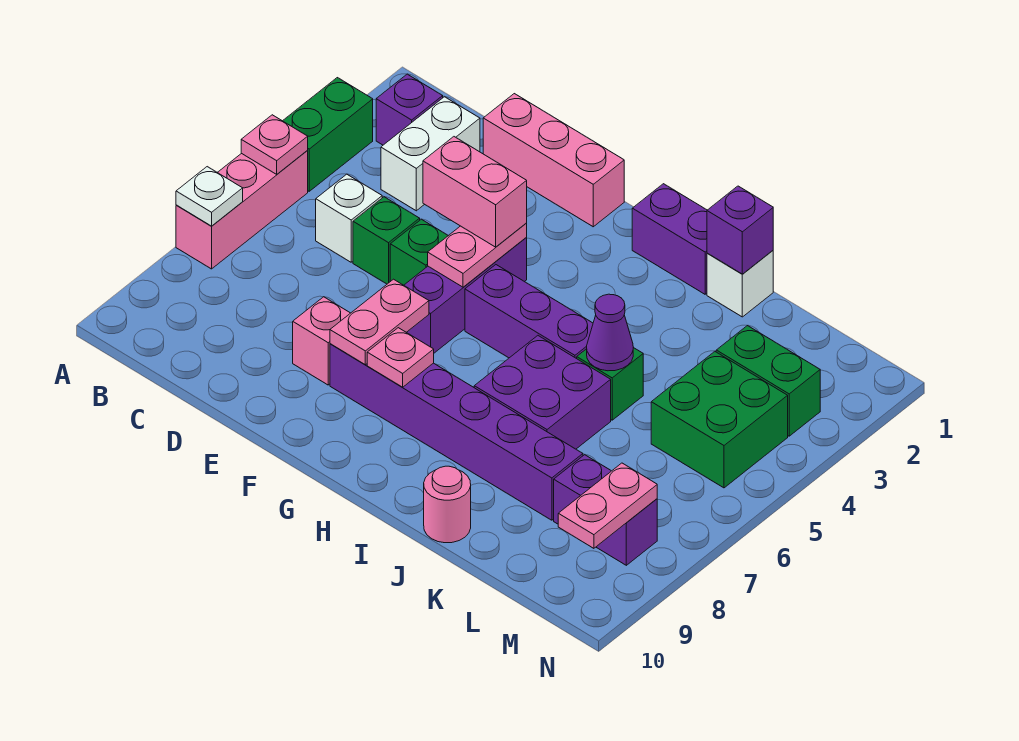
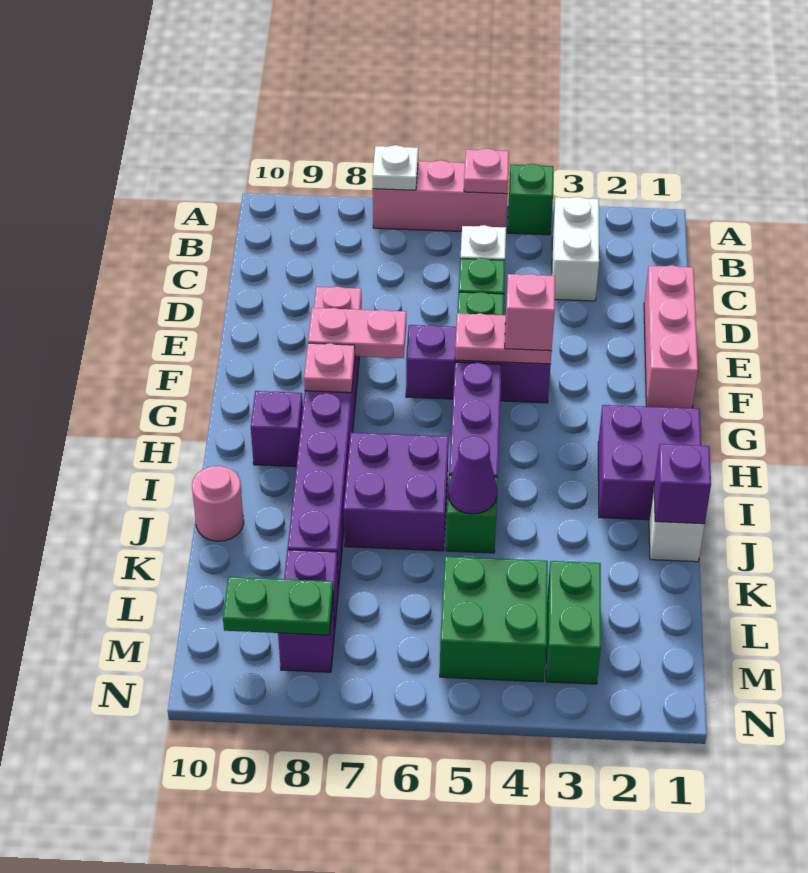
green 1x2 brick [283,78,373,191] -> green 1x1 brick [508,164,553,235]
purple 1x1 brick [376,74,443,145] -> purple 1x1 brick moved to [251,391,303,467]
white 1x2 brick [381,97,480,211] -> white 1x2 brick turned to [552,197,599,301]
pink 1x2 brick [423,137,527,247] -> pink 1x1 brick [505,274,555,351]
purple 1x2 brick [632,184,707,294] -> purple 2x2 brick [598,405,701,520]
pink 1x2 plate [558,463,657,548] -> green 1x2 plate [223,577,333,635]

